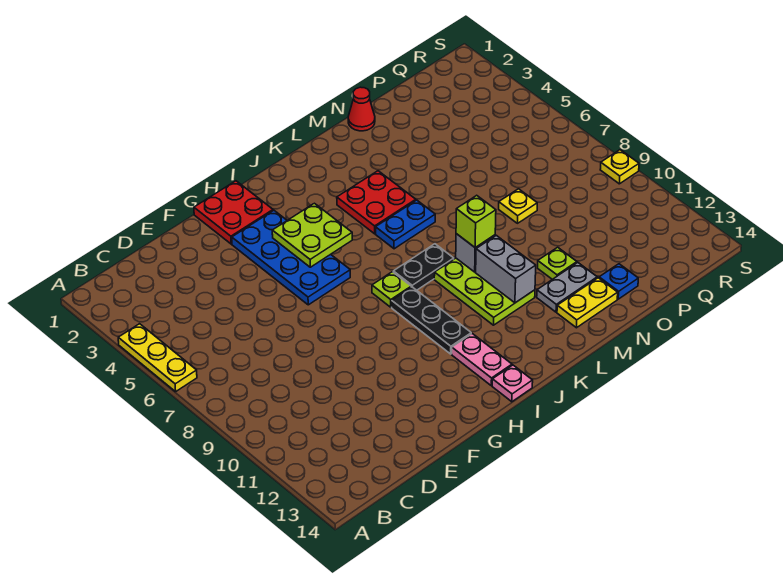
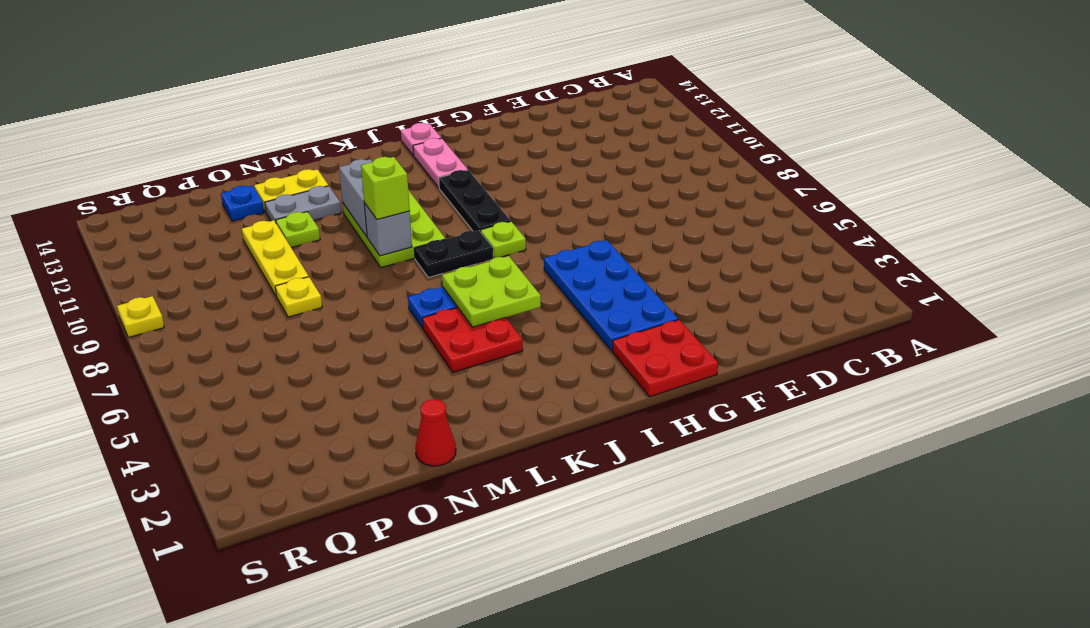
yellow 1x3 plate [118,324,197,392] -> yellow 1x3 plate moved to [242,220,309,297]
lime 2x2 plate [272,203,352,267] -> lime 2x2 plate moved to [442,256,541,327]

